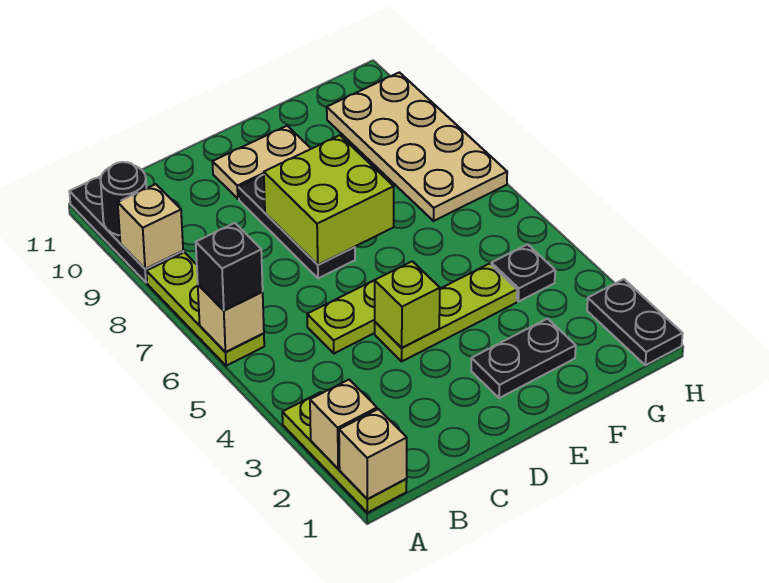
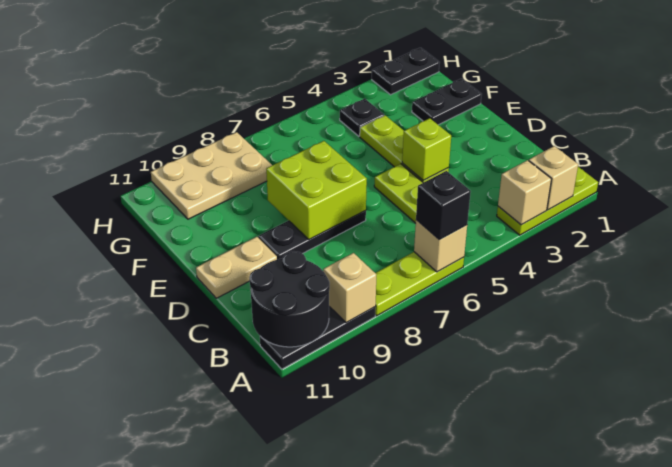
tan 1x1 brick [339,409,407,499] -> tan 1x1 brick moved to [498,160,551,225]
black 1x1 round brick [100,162,146,235] -> black 2x2 round brick [249,251,330,347]
tan 1x2 plate [212,126,311,199] -> tan 1x2 plate turned to [196,237,277,298]
black 1x2 plate [471,319,576,398] -> black 1x2 plate turned to [412,79,482,125]
tan 2x4 plate [327,72,507,221] -> tan 2x3 plate [151,132,272,219]

